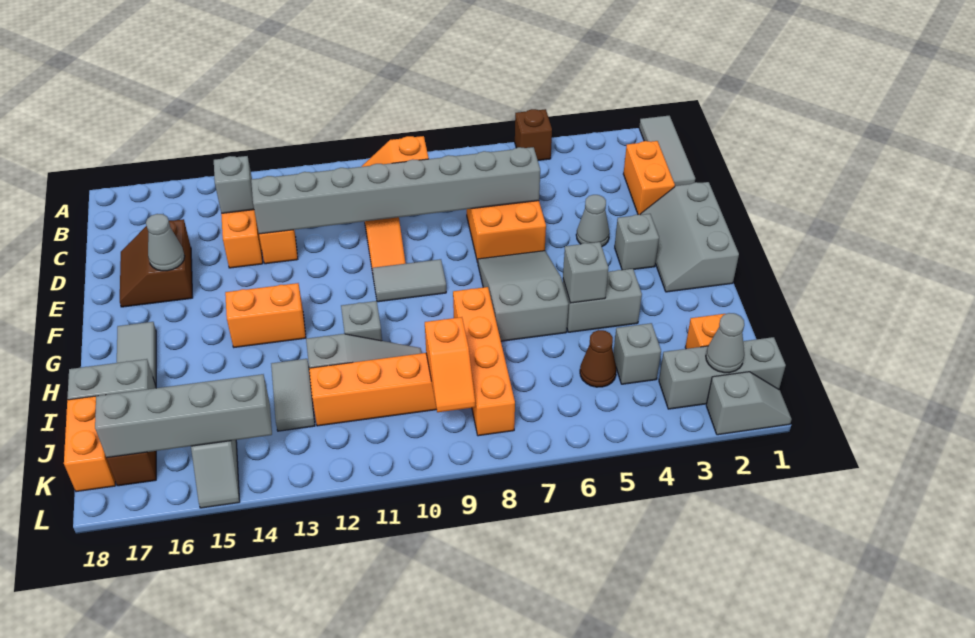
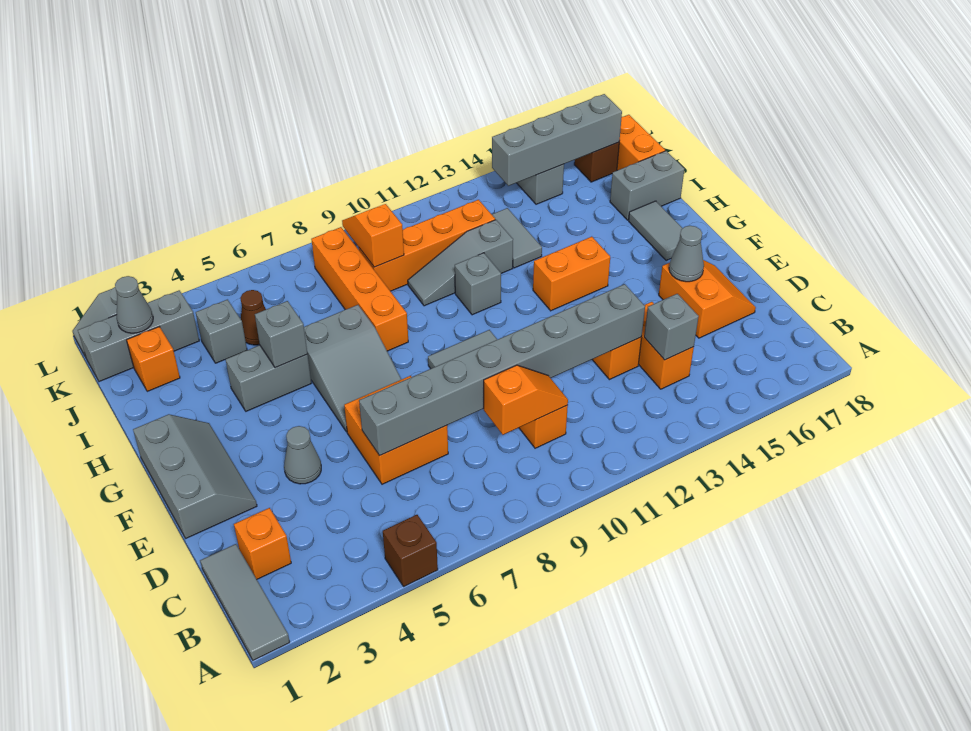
orange 1x2 brick [624,141,675,215] -> orange 1x1 brick [234,508,291,579]
brown 2x2 slope [120,219,193,307] -> orange 2x2 slope [659,260,756,338]
grey 1x1 brick [615,214,659,270] -> none

